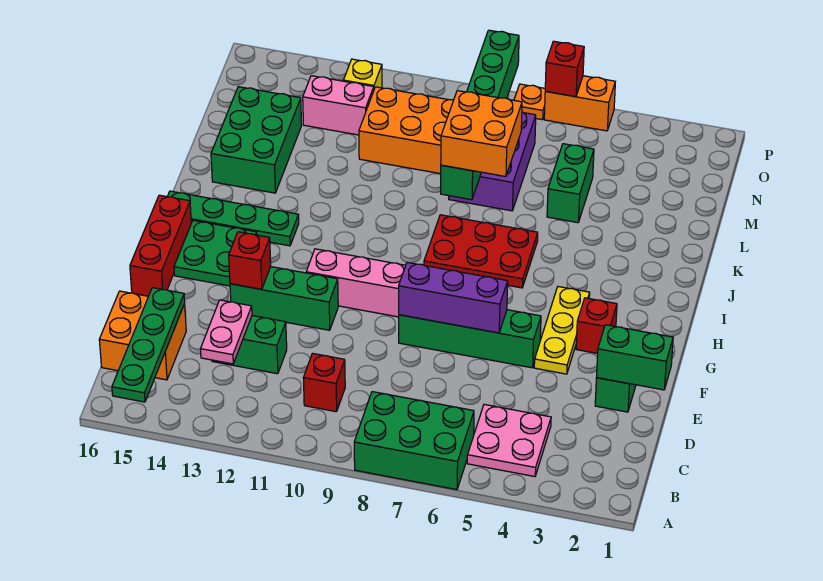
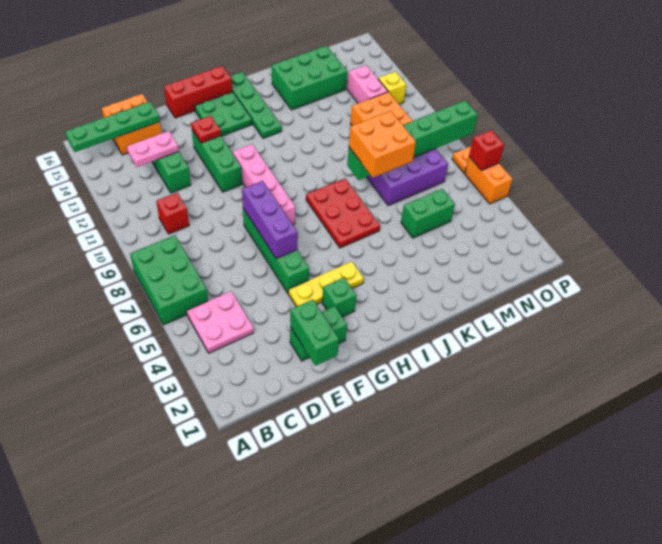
red 1x1 brick [229,232,271,289] -> red 1x1 plate [191,116,221,143]
red 1x1 brick [576,298,617,354] -> green 1x1 brick [322,278,356,317]

